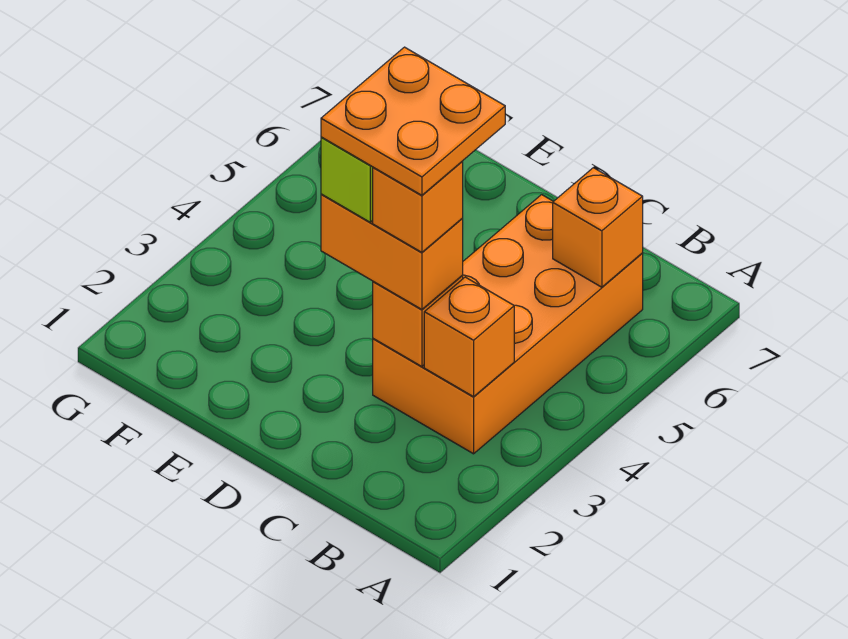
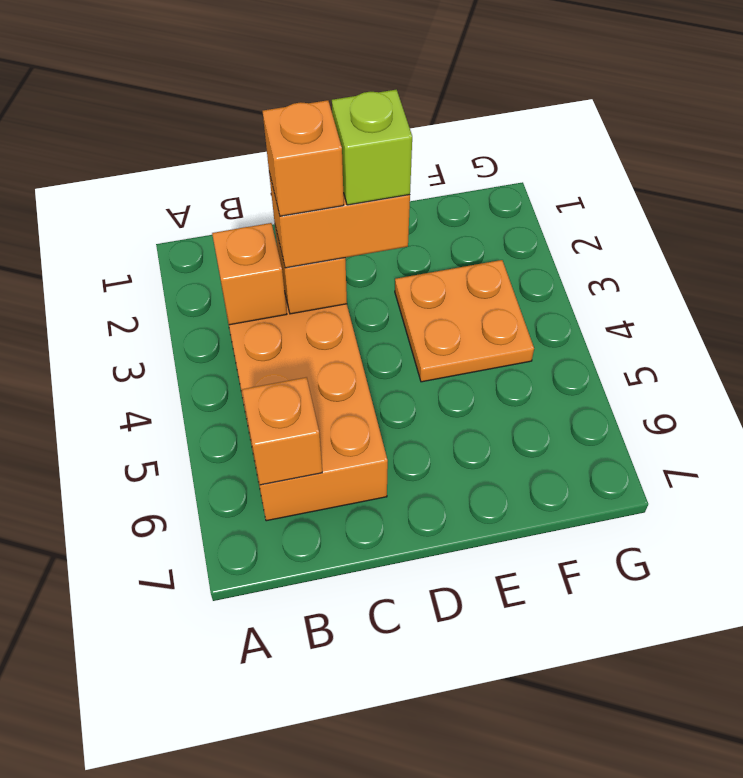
orange 2x2 plate [321,47,505,195] -> orange 2x2 plate moved to [395,260,534,382]

